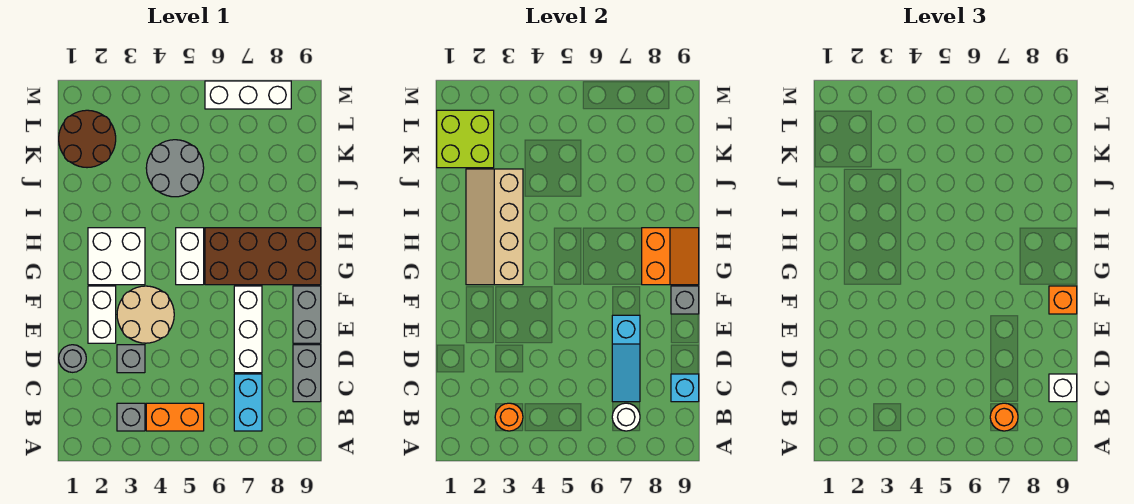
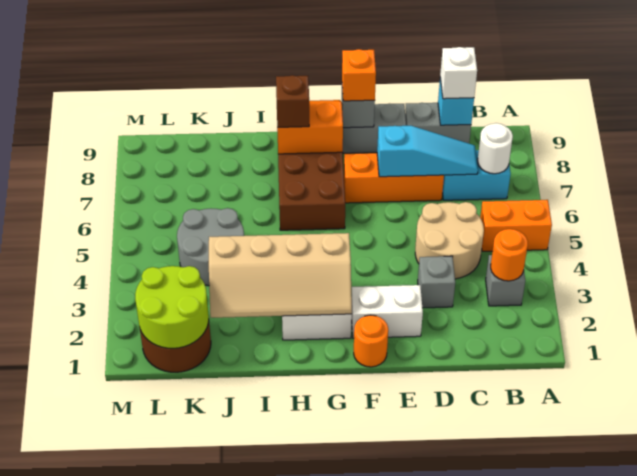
orange 1x2 brick [146,403,204,431] -> orange 1x2 brick turned to [480,200,552,251]
orange 1x1 round brick [990,403,1018,431] -> orange 1x1 round brick moved to [354,315,388,367]
grey 1x1 round brick [59,345,86,372] -> none
white 1x3 brick [234,286,262,373] -> orange 1x3 brick [344,153,444,203]
tan 2x2 round brick [117,286,174,343] -> tan 2x2 round brick moved to [415,202,484,279]
white 1x2 brick [176,228,204,285] -> none
none -> brown 1x1 brick [276,75,309,127]
lime 2x2 brick [437,110,494,168] -> lime 2x2 round brick [135,266,209,348]
white 1x3 brick [205,81,291,109] -> none

